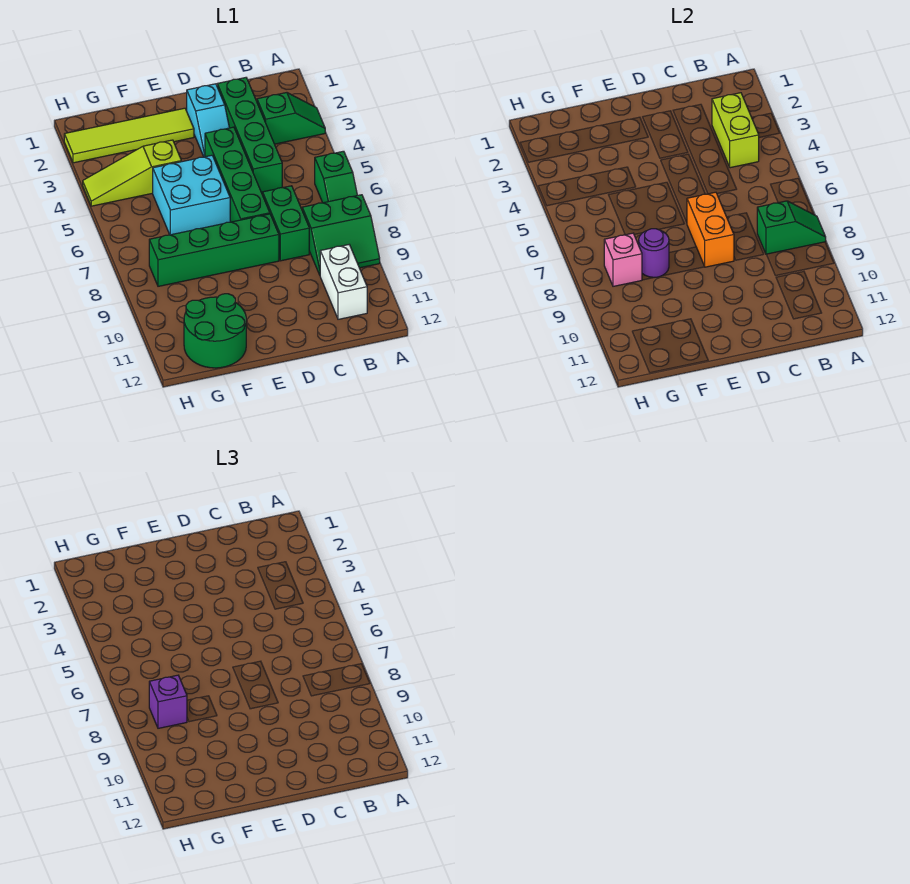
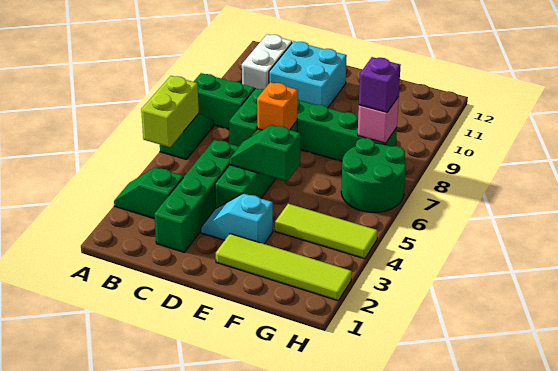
green 1x2 slope [757,201,826,254] -> green 1x2 slope moved to [229,125,301,181]
lime 1x2 brick [712,93,759,168] -> lime 1x2 brick moved to [141,76,199,147]
cyan 1x2 slope [187,84,229,157] -> cyan 1x2 slope turned to [201,193,273,244]
orange 1x2 brick [687,192,734,267] -> orange 1x1 brick [257,82,298,130]
cyan 2x2 brick [153,155,230,235] -> cyan 2x2 brick moved to [269,41,347,108]
lime 1x3 slope [83,140,181,206] -> lime 1x3 tile [275,204,378,259]
purple 1x1 round brick [639,229,669,277] -> none
green 2x2 round brick [184,294,246,368] -> green 2x2 round brick moved to [341,138,406,212]

